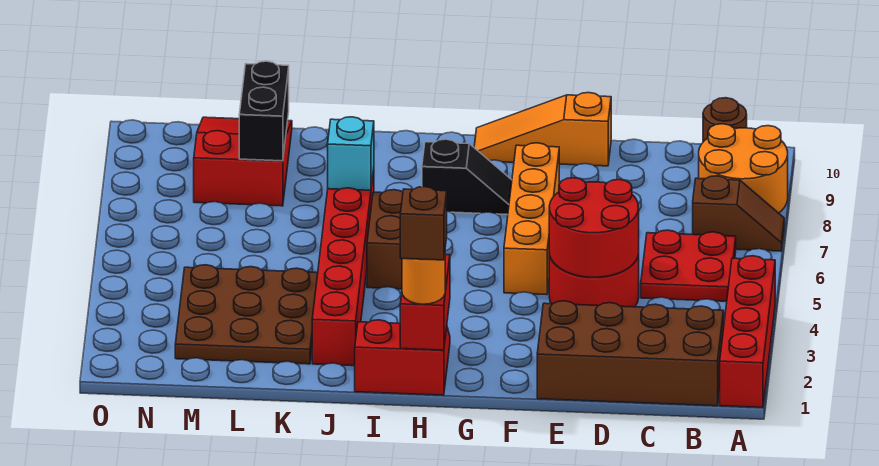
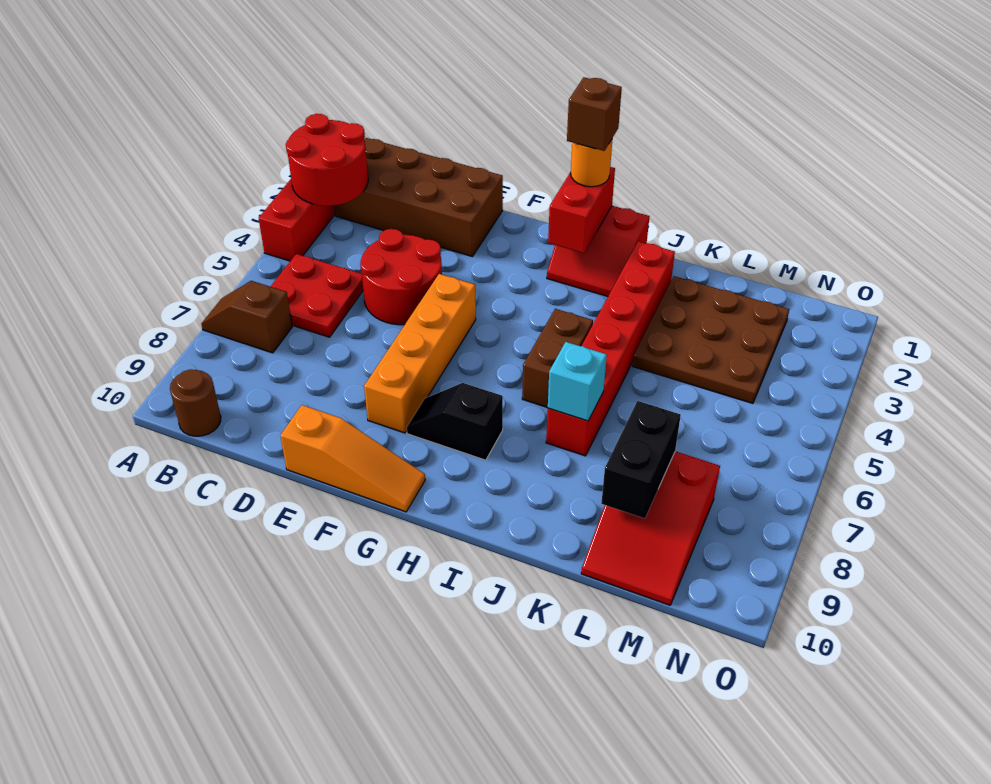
orange 2x2 round brick [699,124,788,213] -> none
red 2x2 round brick [549,178,639,277] -> red 2x2 round brick moved to [286,114,368,206]

